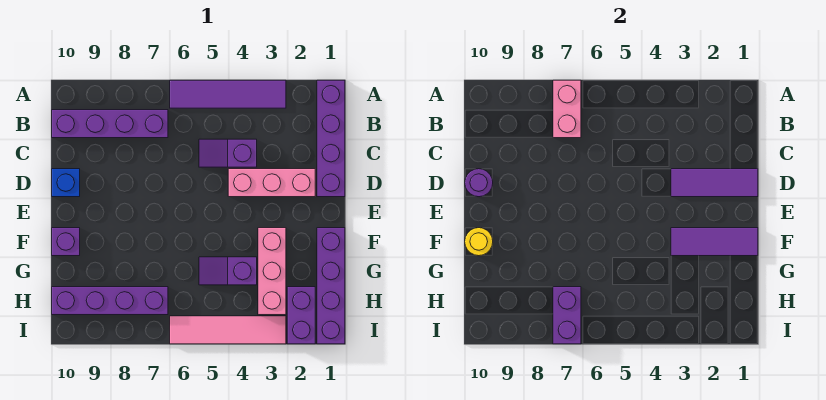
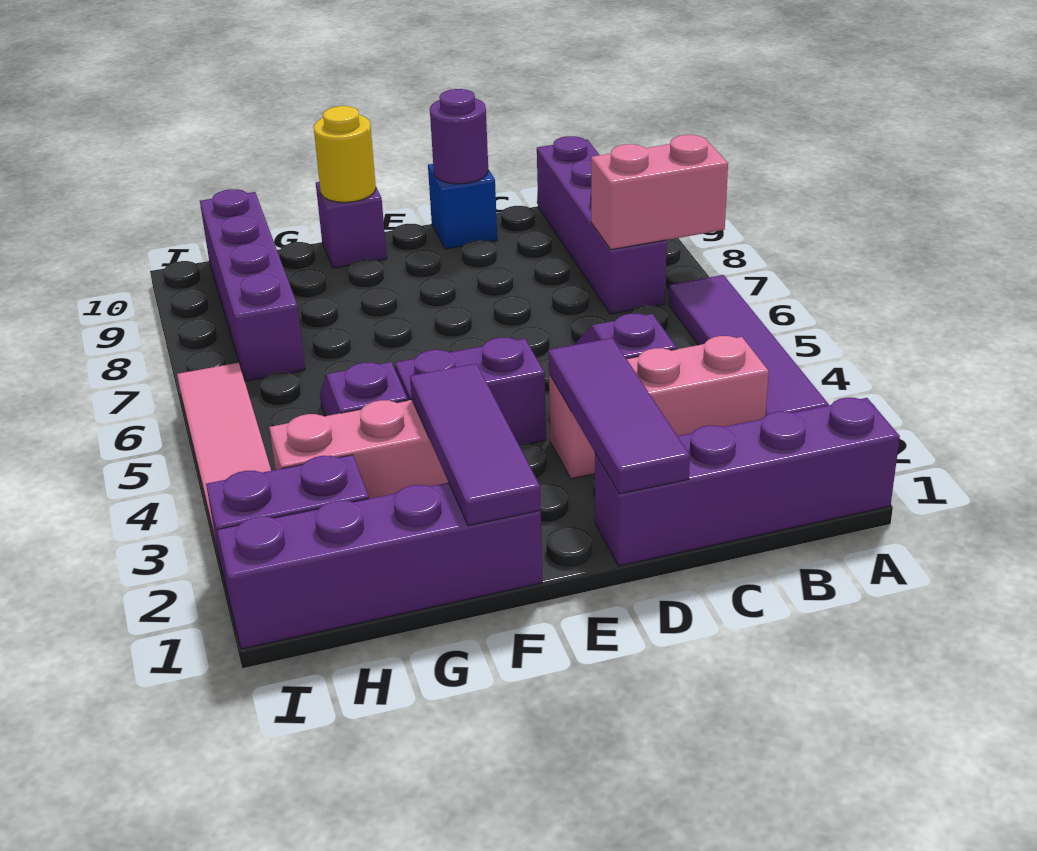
pink 1x3 brick [228,169,315,197] -> pink 1x3 brick turned to [549,336,769,479]
purple 1x2 brick [553,287,581,344] -> purple 1x2 brick moved to [395,338,546,444]

